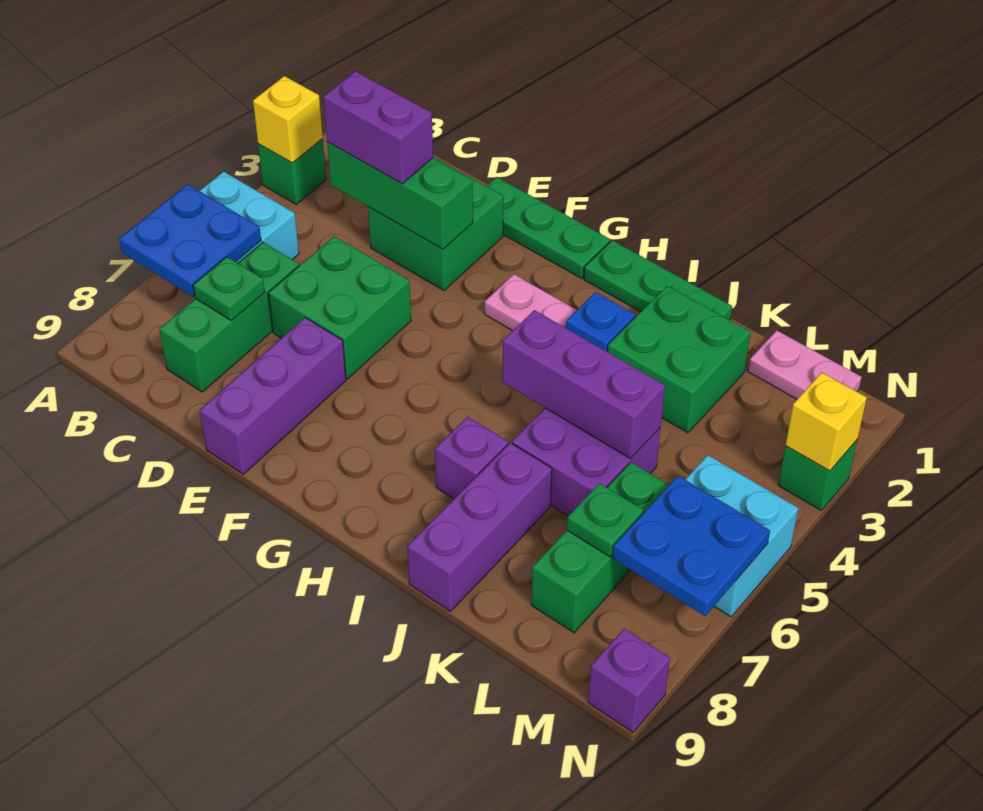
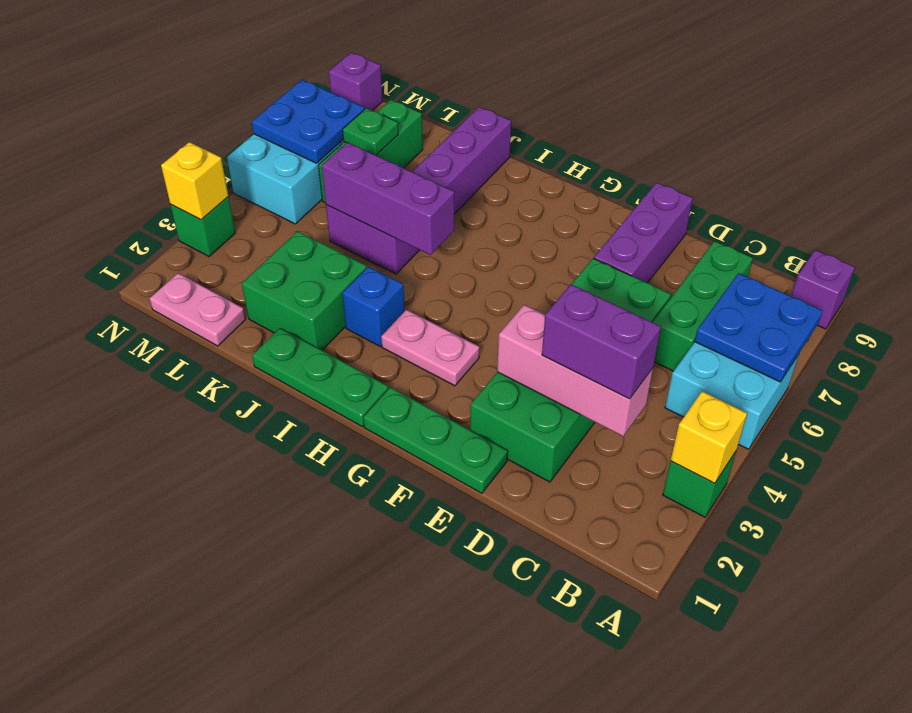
green 1x3 brick [327,142,473,249] -> pink 1x3 brick [497,305,653,436]
green 1x1 plate [193,257,265,320] -> none
purple 1x1 brick [435,417,508,499] -> purple 1x1 brick moved to [791,250,855,329]

